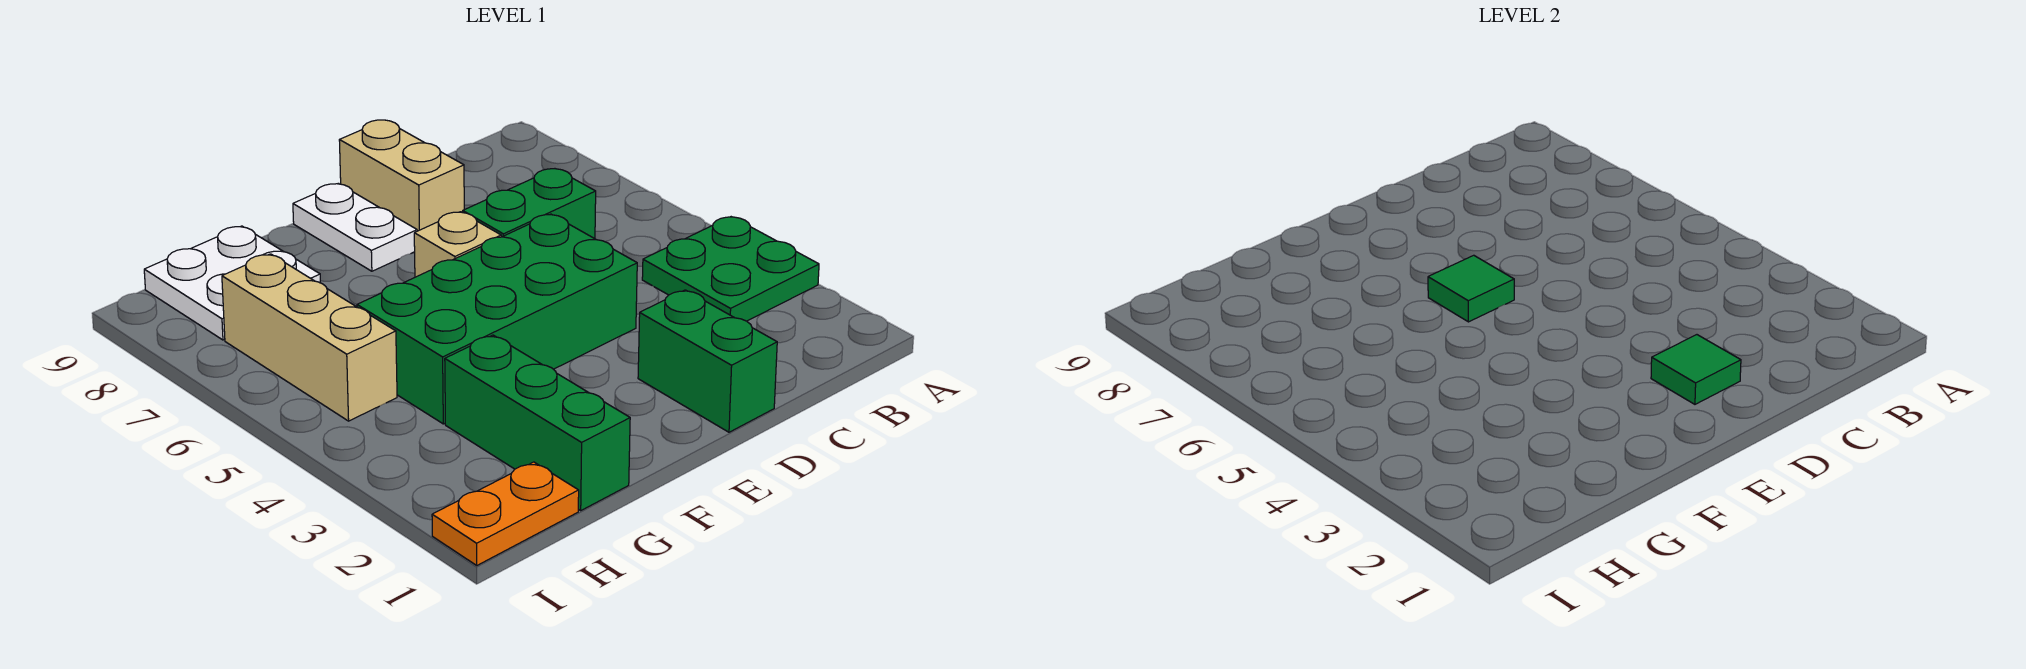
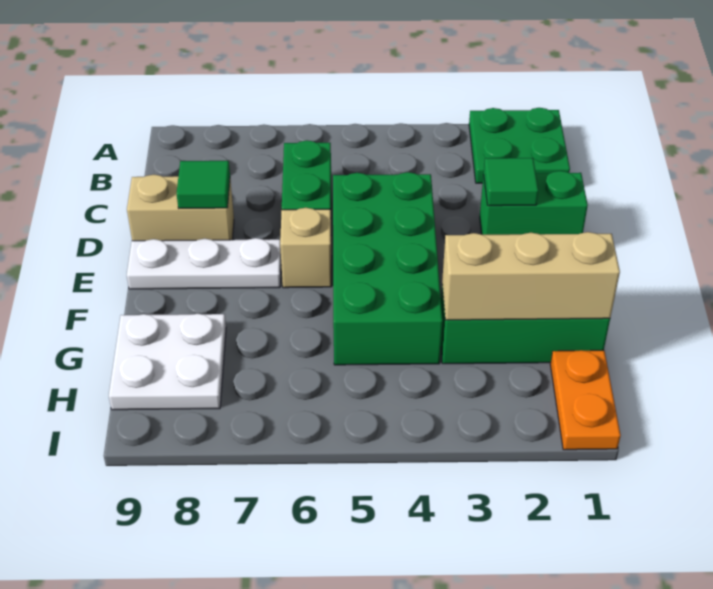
green 2x2 plate [642,217,819,321] -> green 2x2 plate moved to [469,108,570,183]
green 1x1 tile [1428,255,1514,322] -> green 1x1 tile moved to [176,161,230,208]
white 1x2 plate [293,183,417,271] -> white 1x3 plate [127,238,281,289]
tan 1x3 brick [222,254,397,421] -> tan 1x3 brick moved to [442,232,620,320]

